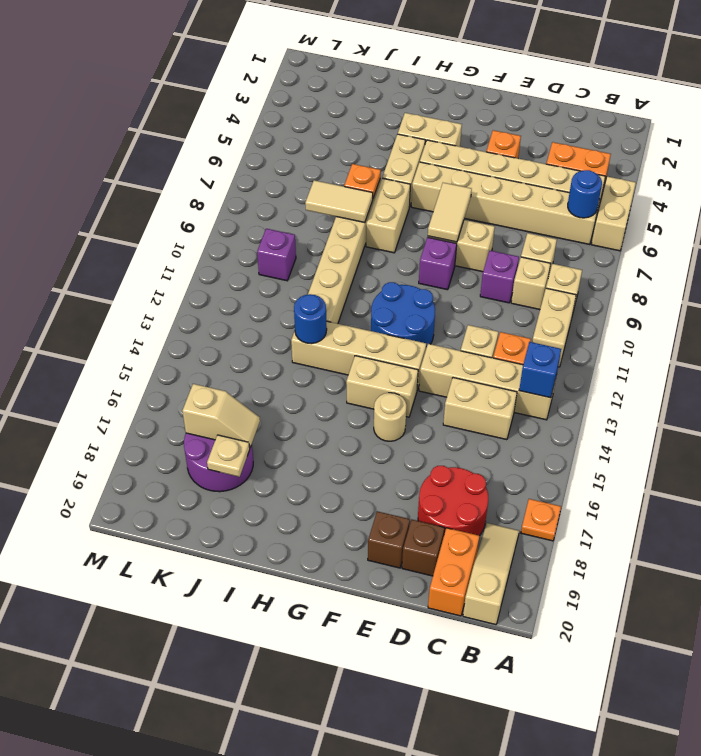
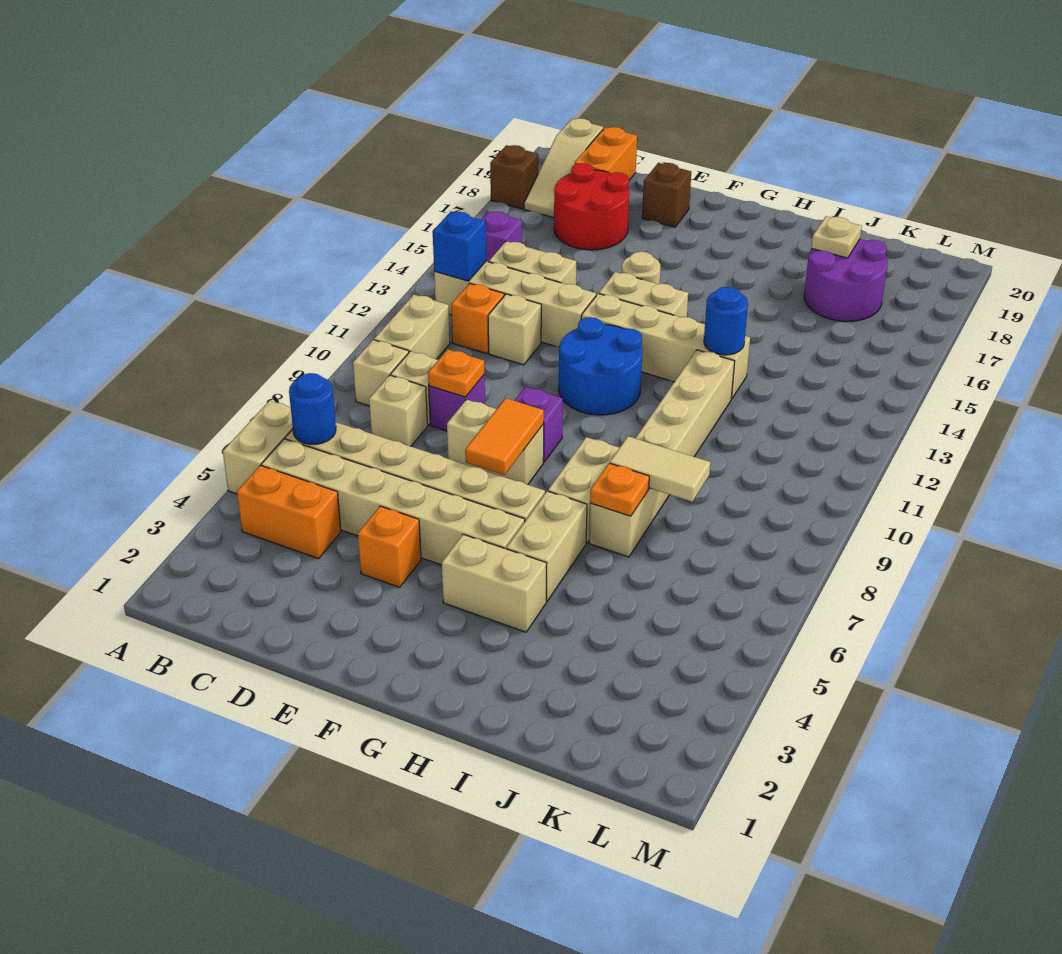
orange 1x1 plate [521,499,561,541] -> orange 1x1 plate moved to [428,349,485,397]
brown 1x1 brick [402,520,444,576] -> brown 1x1 brick moved to [490,145,538,209]
tan 1x2 tile [428,183,472,242] -> orange 1x2 tile [465,398,544,475]
tan 1x2 slope [182,384,260,447] -> none
purple 1x1 brick [257,229,296,281] -> purple 1x1 brick moved to [481,211,522,262]

